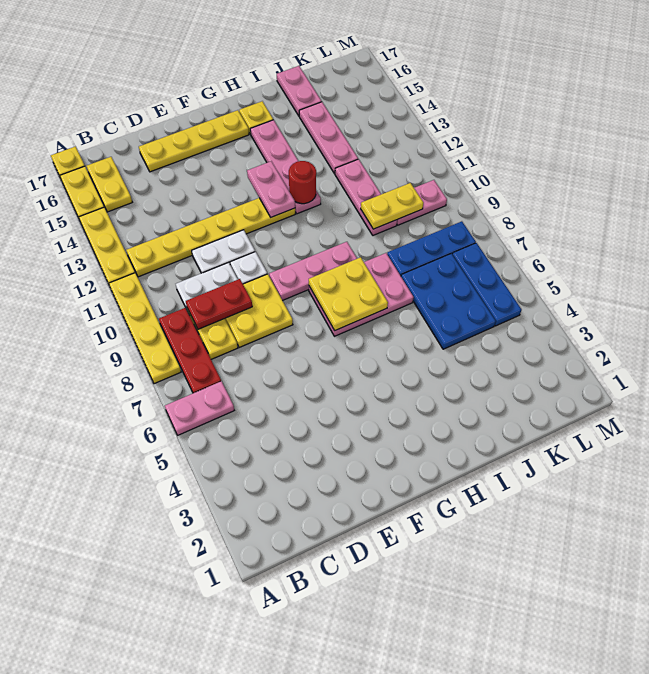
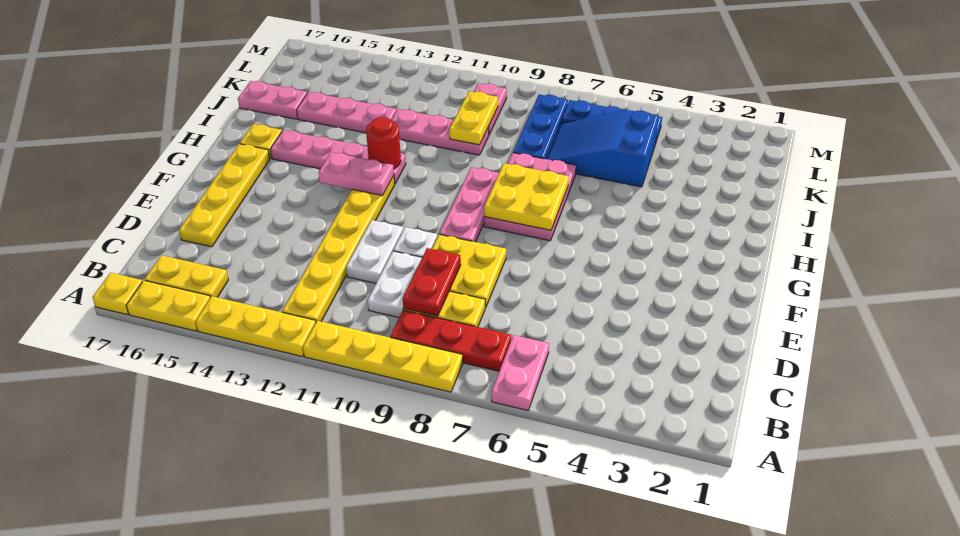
blue 2x3 plate [401,254,496,349] -> blue 2x3 slope [547,110,659,187]

